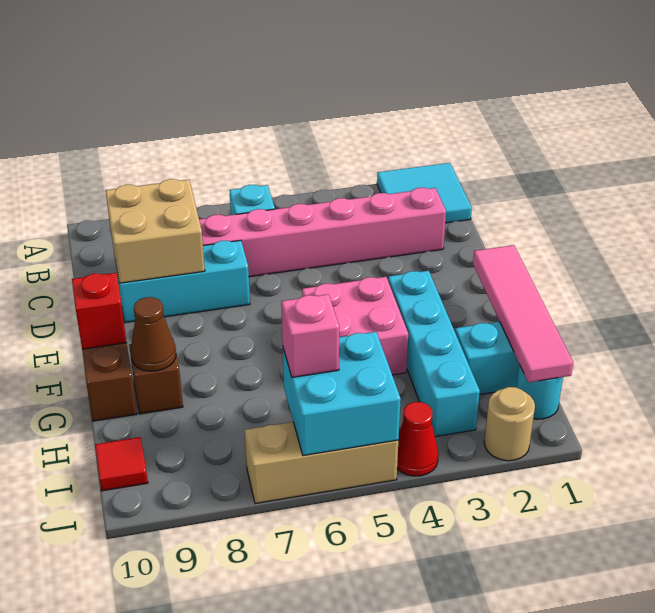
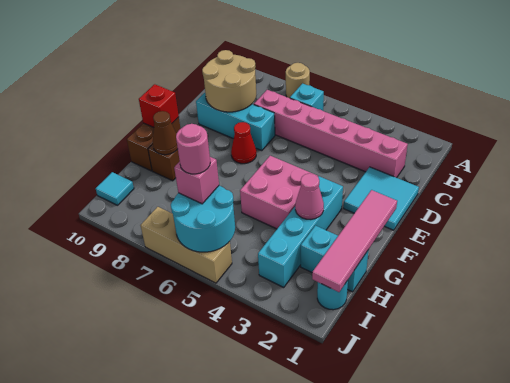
cyan 2x2 tile [377,163,472,223] -> cyan 2x2 tile moved to [344,167,419,230]
tan 2x2 brick [105,179,205,283] -> tan 2x2 round brick [202,50,256,112]
none -> pink 1x1 cone [295,173,324,219]
cyan 2x2 brick [283,332,401,456] -> cyan 2x2 round brick [171,186,235,252]
none -> pink 1x1 round brick [176,124,210,174]
red 1x1 tile [95,437,148,491] -> cyan 1x1 tile [96,172,134,205]
tan 1x1 round brick [484,387,535,461] -> tan 1x1 round brick moved to [286,63,310,98]
red 1x1 cone [397,402,438,476] -> red 1x1 cone moved to [231,122,256,164]

